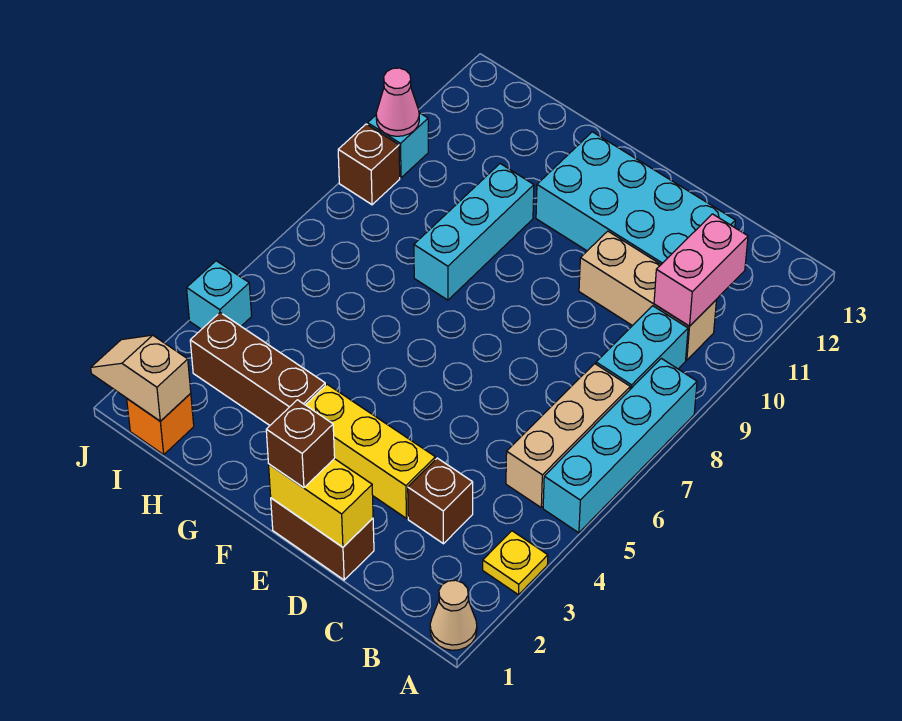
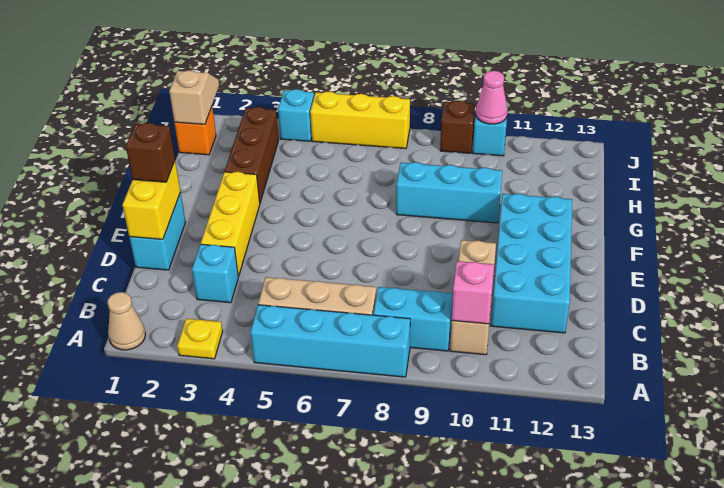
pink 1x2 brick [654,214,748,326] -> pink 1x1 brick [452,261,494,324]
brown 1x1 brick [408,458,473,544] -> cyan 1x1 brick [192,244,238,303]
brown 1x2 brick [271,498,374,580] -> cyan 1x2 brick [129,192,186,270]
none -> yellow 1x3 brick [310,91,410,149]

